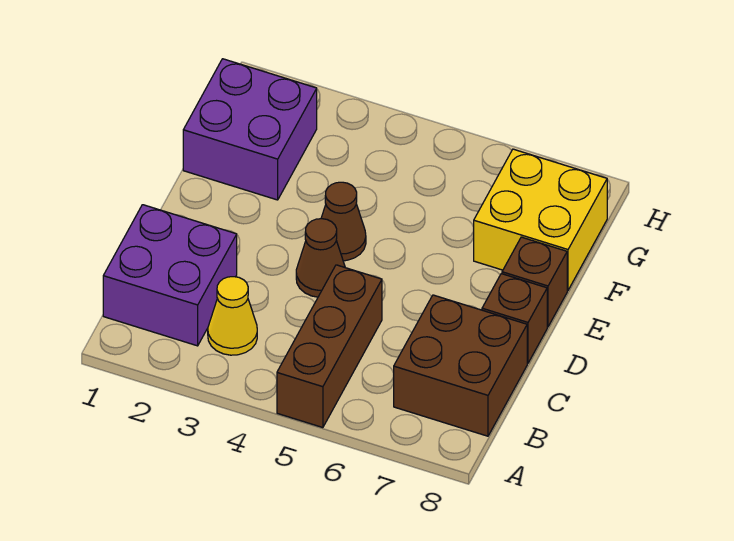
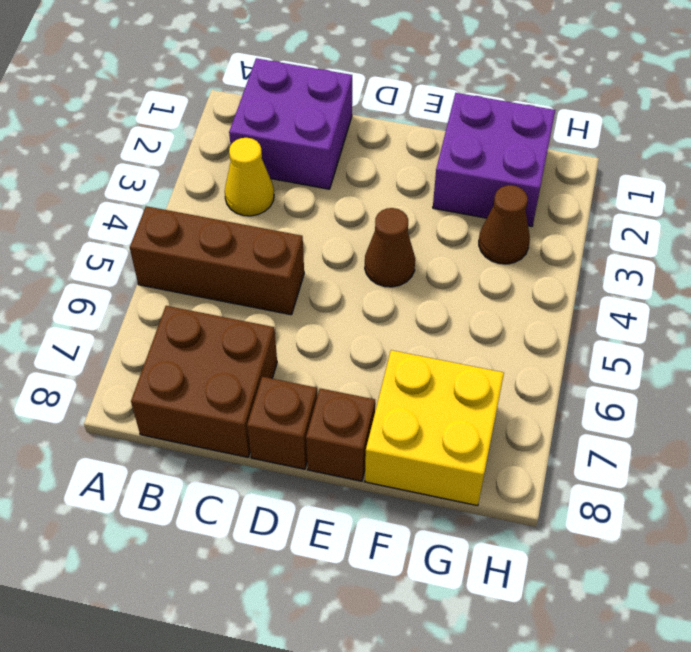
brown 1x1 cone [296,219,345,297] -> brown 1x1 cone moved to [479,185,530,264]

